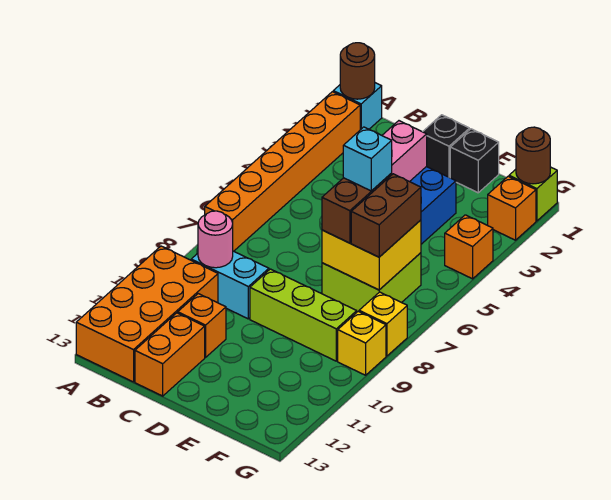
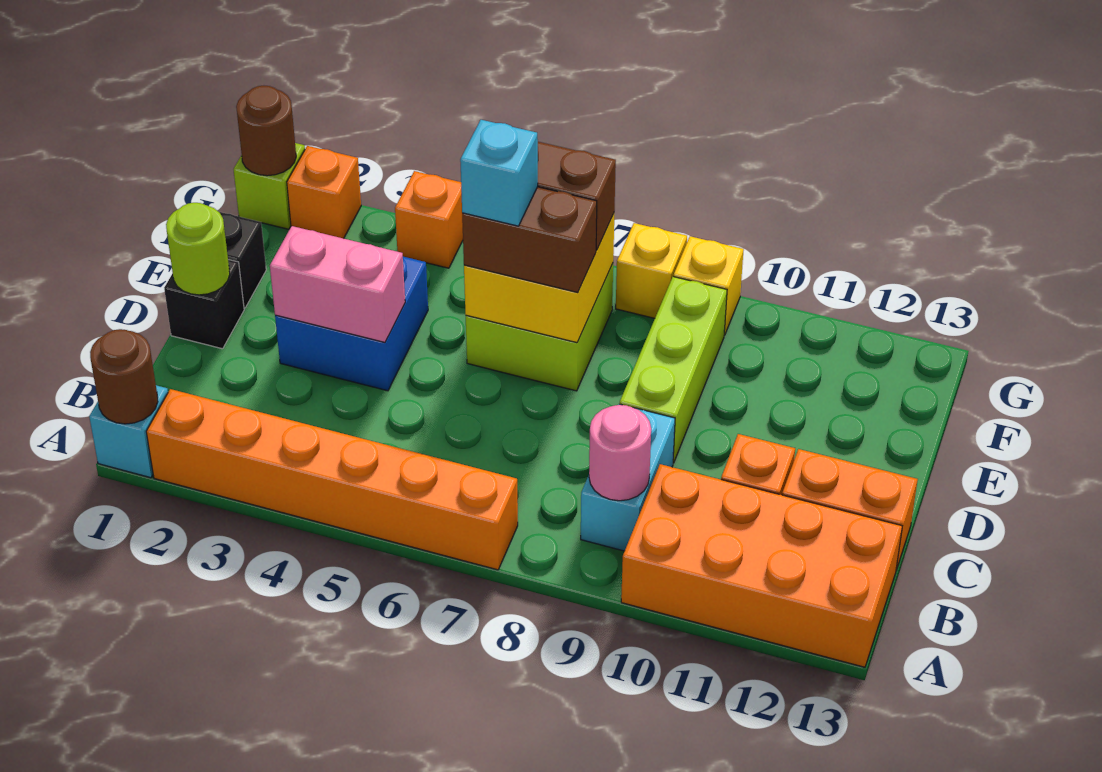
none -> lime 1x1 round brick [166,203,230,295]

